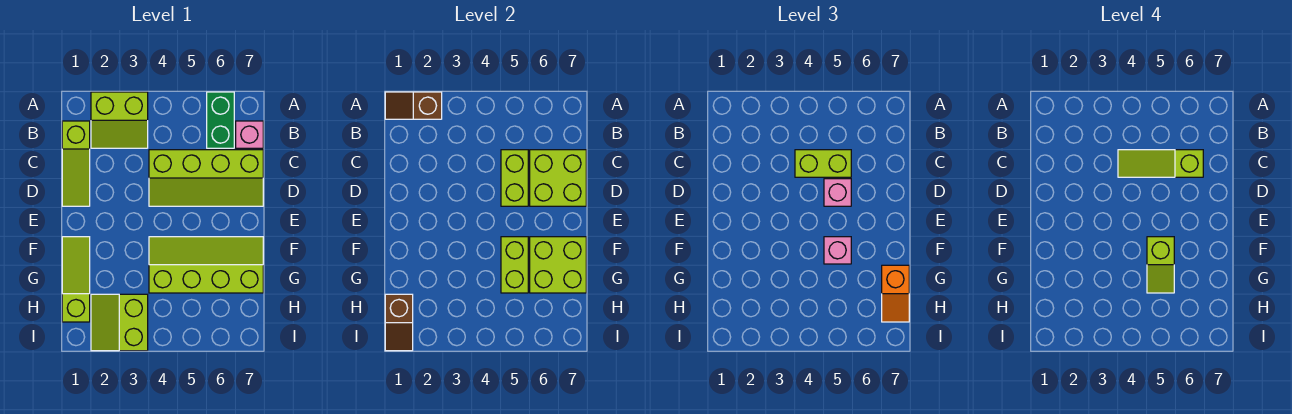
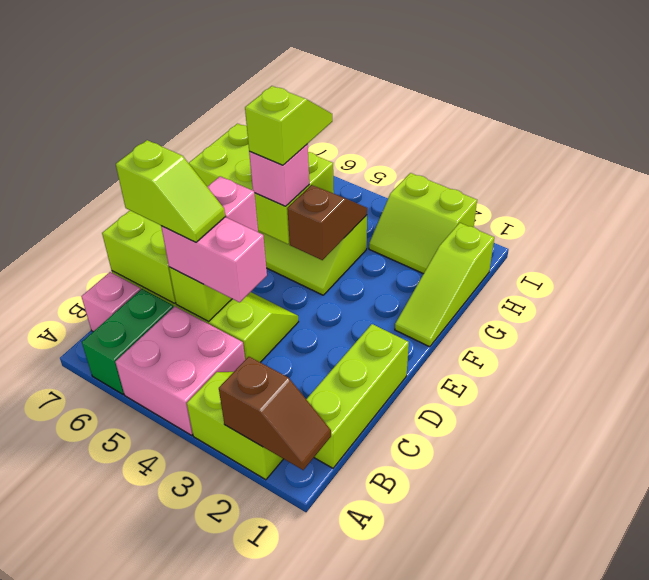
none -> pink 2x2 brick [115,306,245,435]
lime 1x3 slope [62,121,90,206] -> lime 1x3 brick [306,324,409,468]
lime 1x2 brick [795,150,851,177] -> pink 1x2 brick [161,217,267,302]
lime 1x3 slope [1118,150,1203,177] -> lime 1x2 slope [116,140,225,242]
orange 1x2 slope [882,265,909,322] -> none
brown 1x2 slope [385,294,413,351] -> brown 1x2 slope moved to [287,185,367,260]
lime 2x2 slope [91,294,148,351] -> lime 2x2 slope turned to [369,173,477,274]

